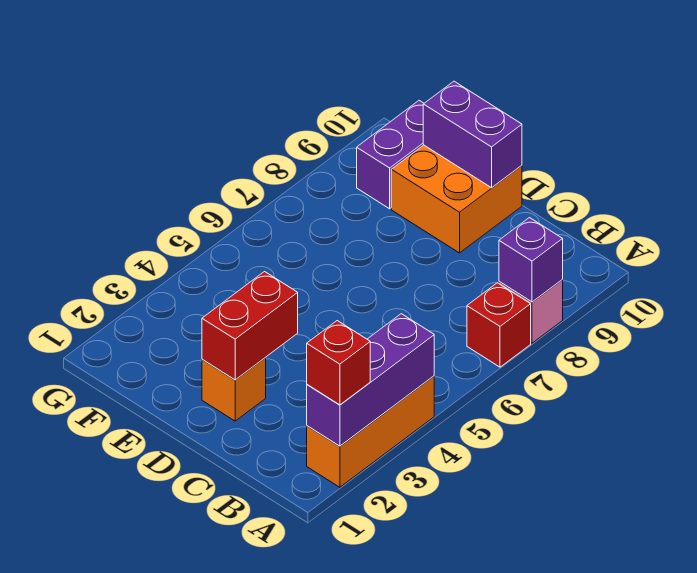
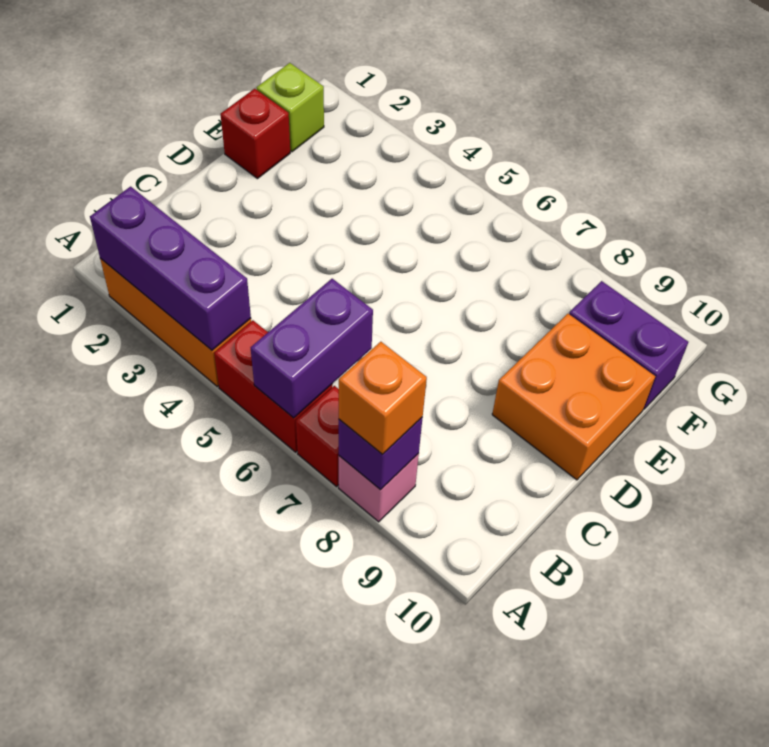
red 1x1 brick [307,321,370,405] -> red 1x1 brick moved to [221,89,290,179]
orange 1x1 brick [202,358,266,421] -> orange 1x1 brick moved to [339,342,427,454]
red 1x2 brick [202,272,298,380] -> red 1x2 brick moved to [214,320,332,452]
purple 1x2 brick [423,81,522,188] -> purple 1x2 brick moved to [251,279,373,418]
none -> lime 1x1 brick [257,63,324,152]

